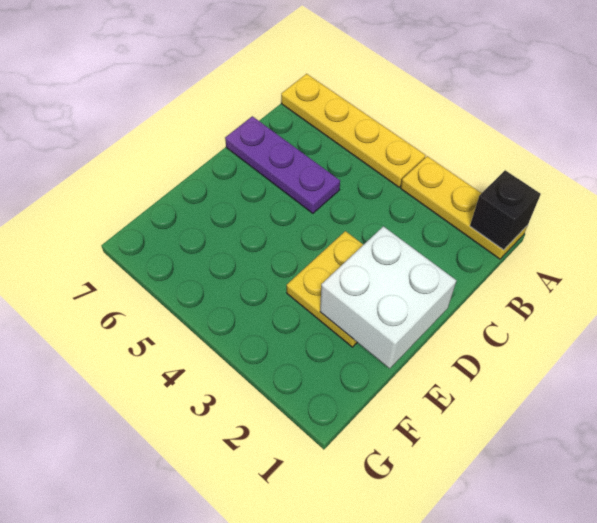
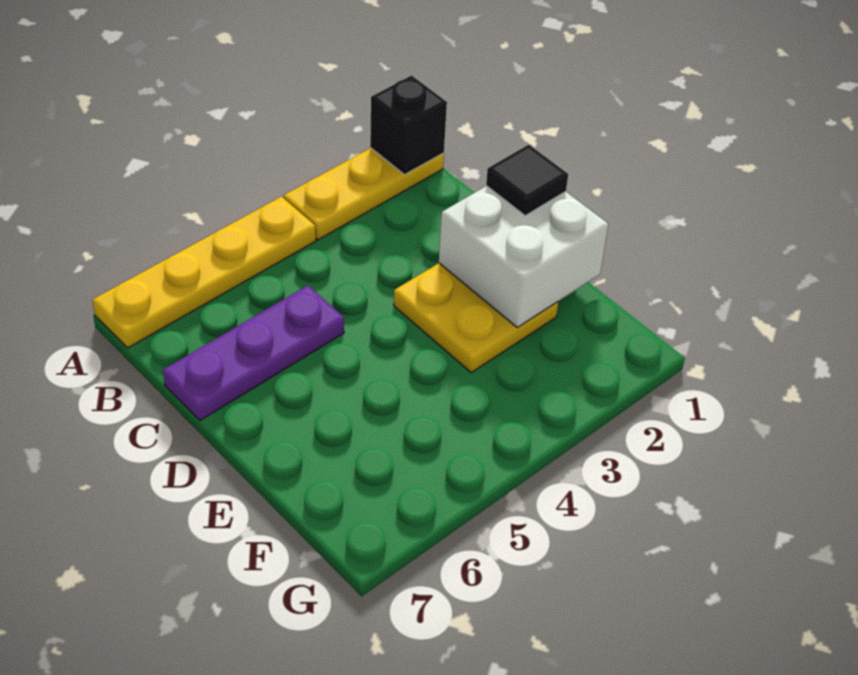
none -> black 1x1 tile [486,145,568,216]

